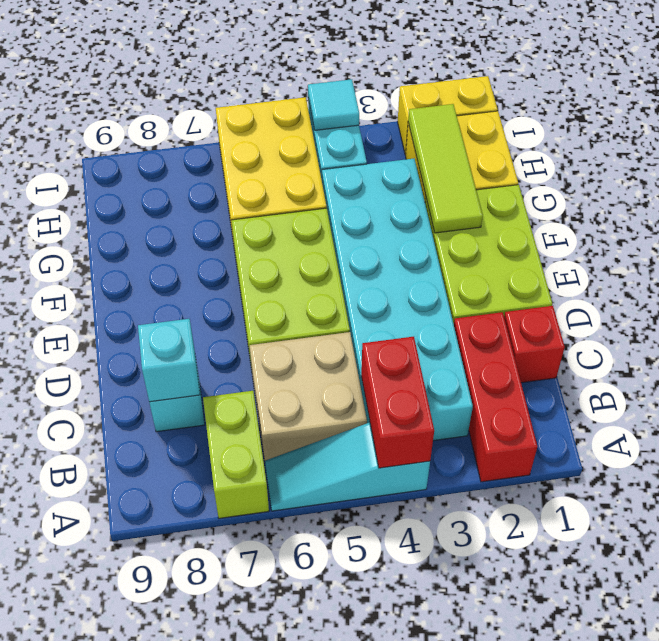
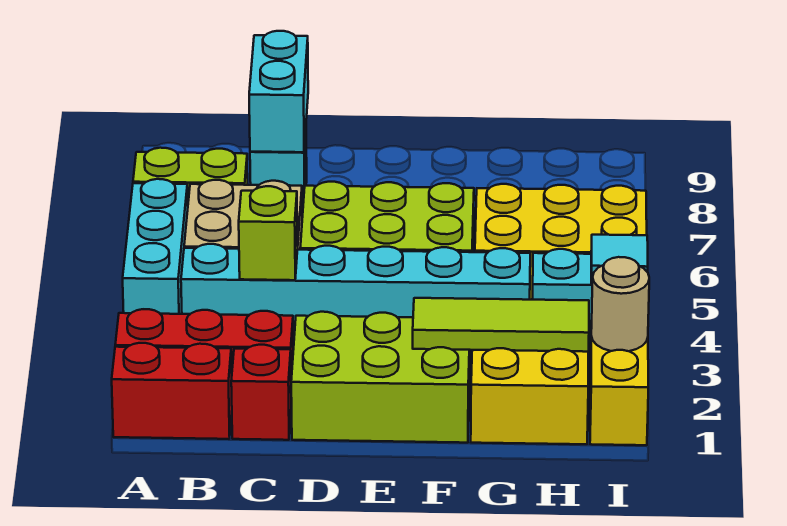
cyan 1x3 slope [265,423,430,511] -> cyan 1x3 brick [123,179,188,314]
red 1x2 brick [361,337,434,468] -> red 1x2 brick moved to [112,343,232,439]
cyan 2x6 brick [322,159,473,441] -> cyan 1x6 brick [181,244,530,338]
none -> lime 1x1 brick [239,186,298,280]
cyan 1x1 brick [138,319,200,402] -> cyan 1x2 brick [249,31,308,152]
none -> tan 1x1 round brick [591,257,649,351]

